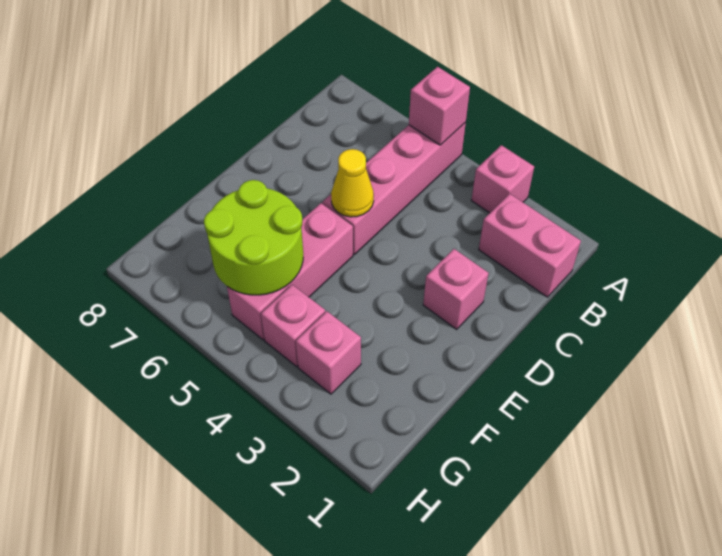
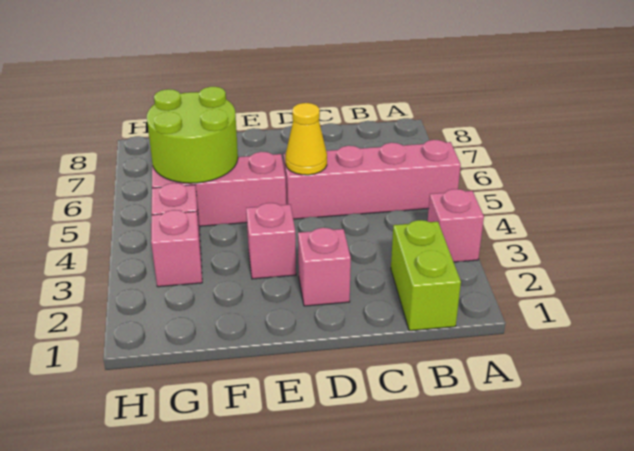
pink 1x1 brick [409,67,470,145] -> pink 1x1 brick moved to [246,203,296,279]
pink 1x2 brick [479,194,581,297] -> lime 1x2 brick [391,220,461,331]

